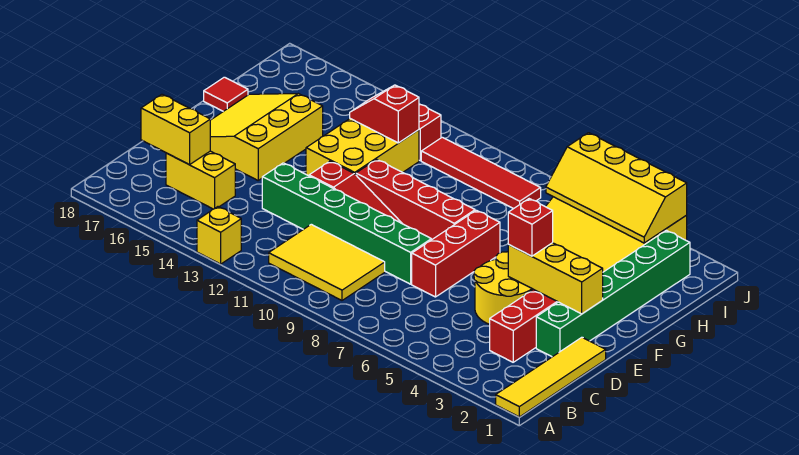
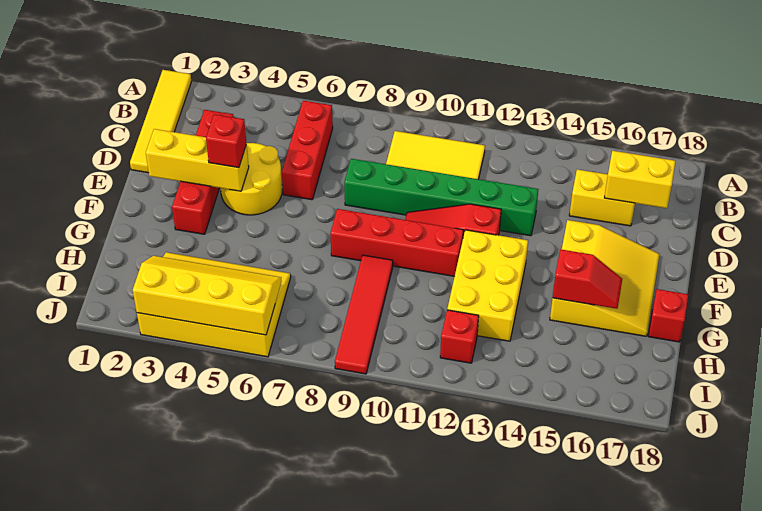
yellow 1x1 brick [197,207,241,264] -> none
green 1x6 brick [536,230,690,357] -> none
red 1x3 brick [412,210,500,297] -> red 1x3 brick moved to [282,101,333,200]
red 1x1 tile [204,77,248,111] -> red 1x1 brick [648,289,688,342]
red 1x2 slope [350,85,419,143] -> red 1x2 slope moved to [553,249,622,309]
red 1x4 tile [421,137,541,209] -> red 1x4 tile turned to [335,255,393,374]

